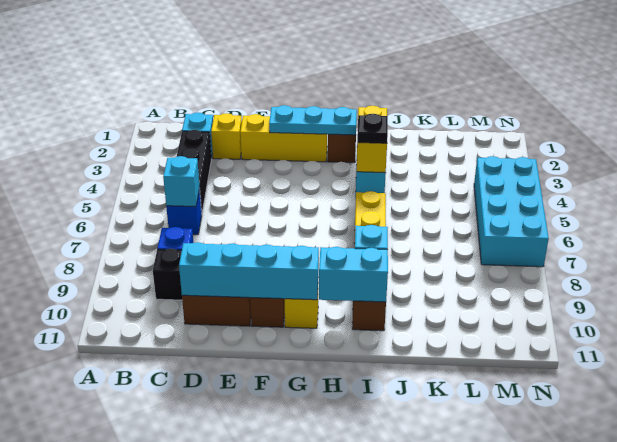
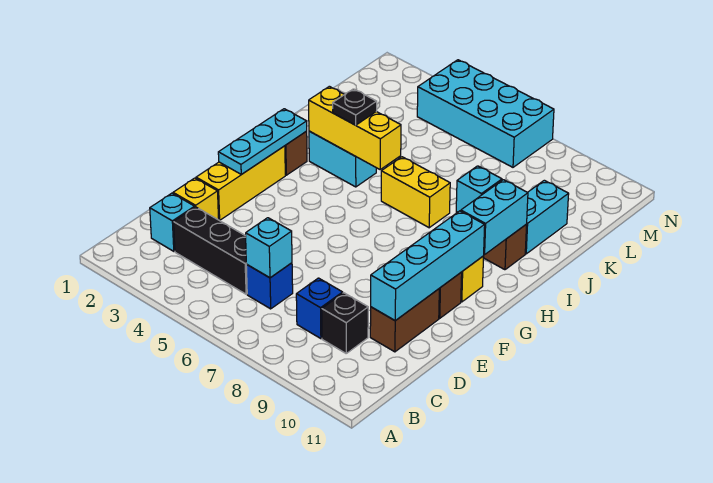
yellow 1x2 brick [357,106,387,173] -> yellow 1x3 brick [309,86,401,169]
none -> cyan 1x2 brick [525,180,569,254]

